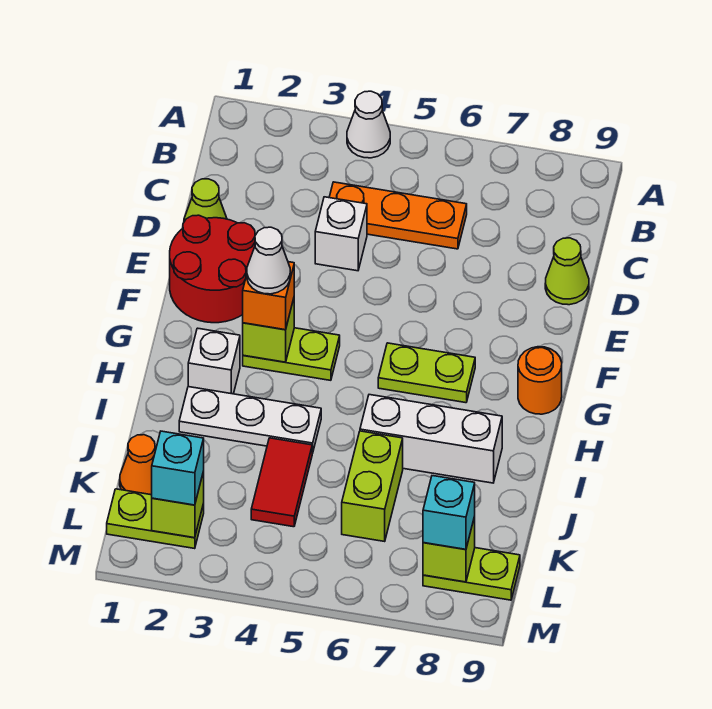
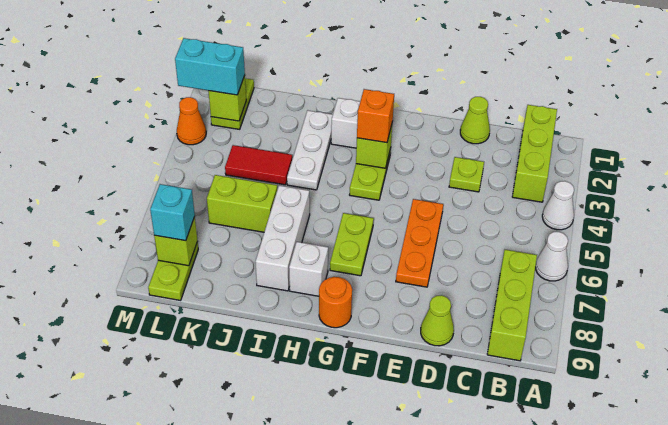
none -> lime 1x3 brick [512,105,557,202]
none -> lime 1x3 brick [487,250,537,361]
orange 1x3 plate [329,182,467,249] -> orange 1x3 plate moved to [396,199,443,287]
none -> lime 1x1 plate [449,157,484,192]
white 1x1 brick [315,197,367,271] -> white 1x1 brick moved to [289,242,328,296]
red 2x2 round brick [170,215,255,323] -> none
white 1x1 cone [247,227,290,294] -> white 1x1 cone moved to [535,232,568,281]
orange 1x1 cone [120,435,155,495] -> orange 1x1 cone moved to [177,97,206,145]
cyan 1x1 brick [152,431,204,505] -> cyan 1x2 brick [175,38,245,95]

